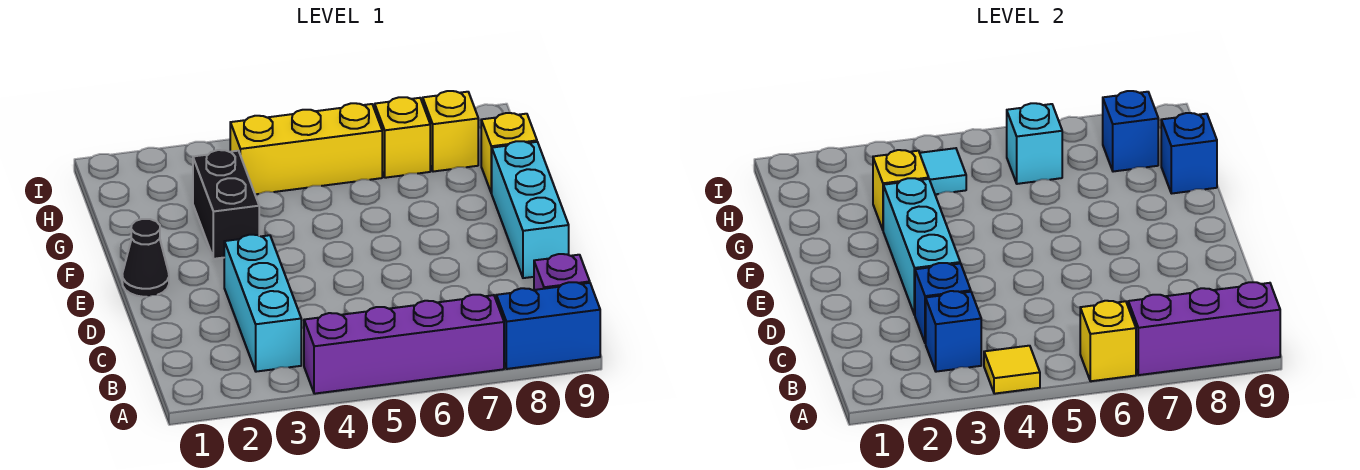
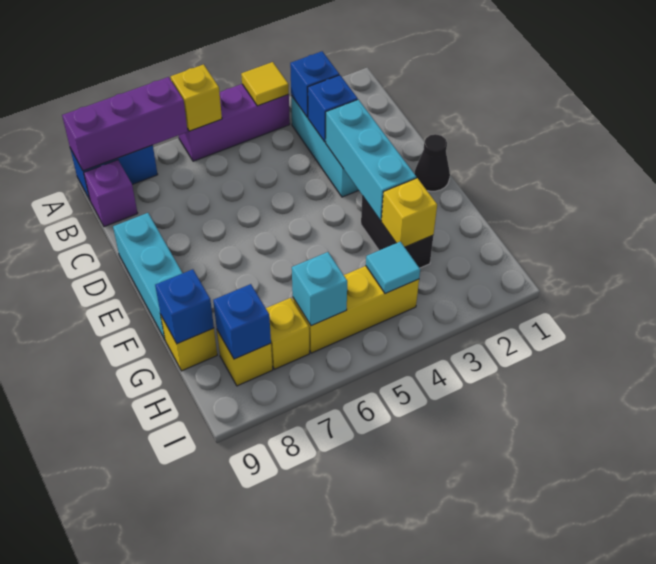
purple 1x4 brick [304,295,504,394] -> purple 1x3 brick [179,84,290,161]

